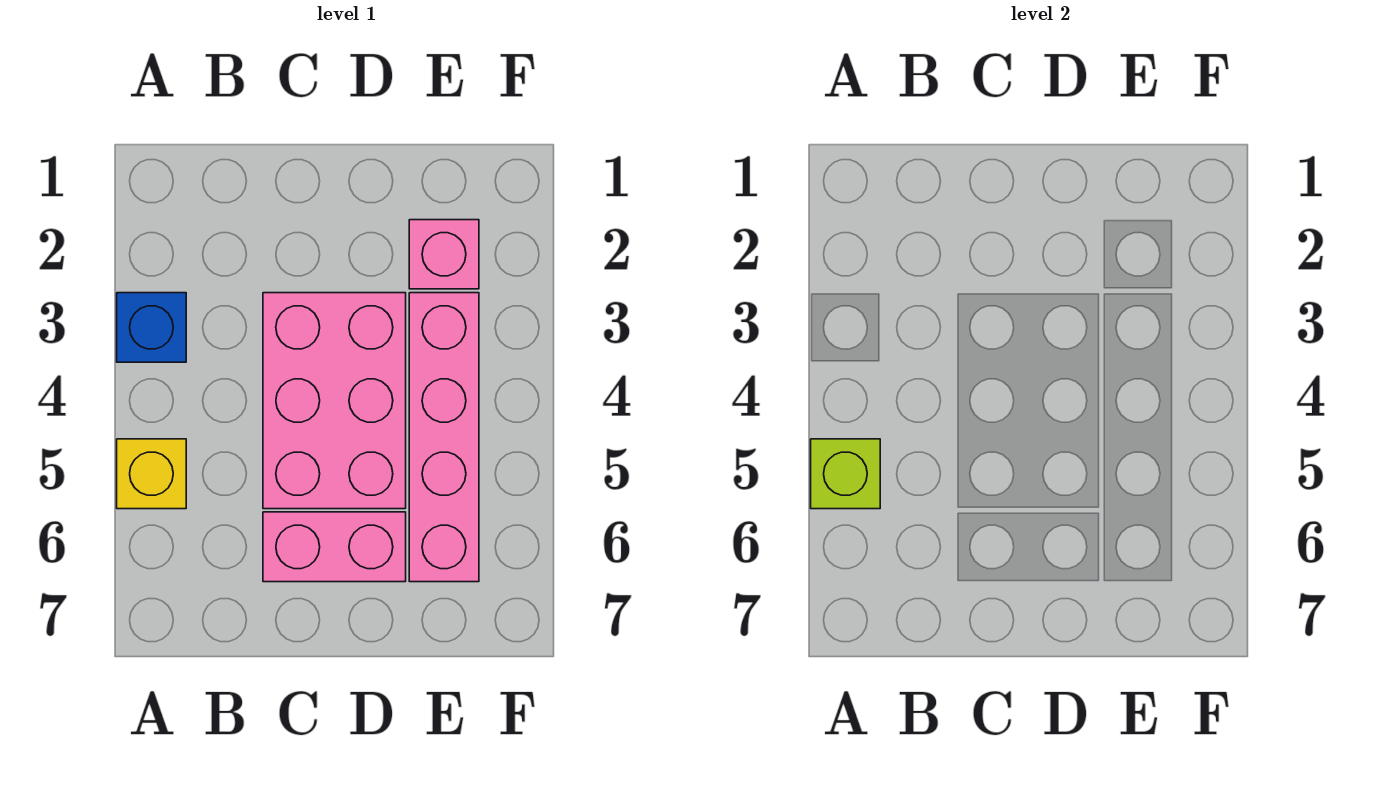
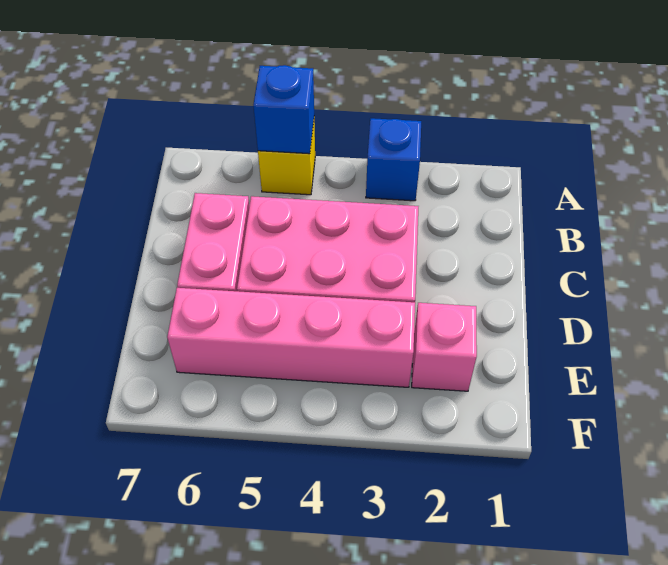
lime 1x1 brick [811,439,880,509] -> blue 1x1 brick [253,65,314,154]

